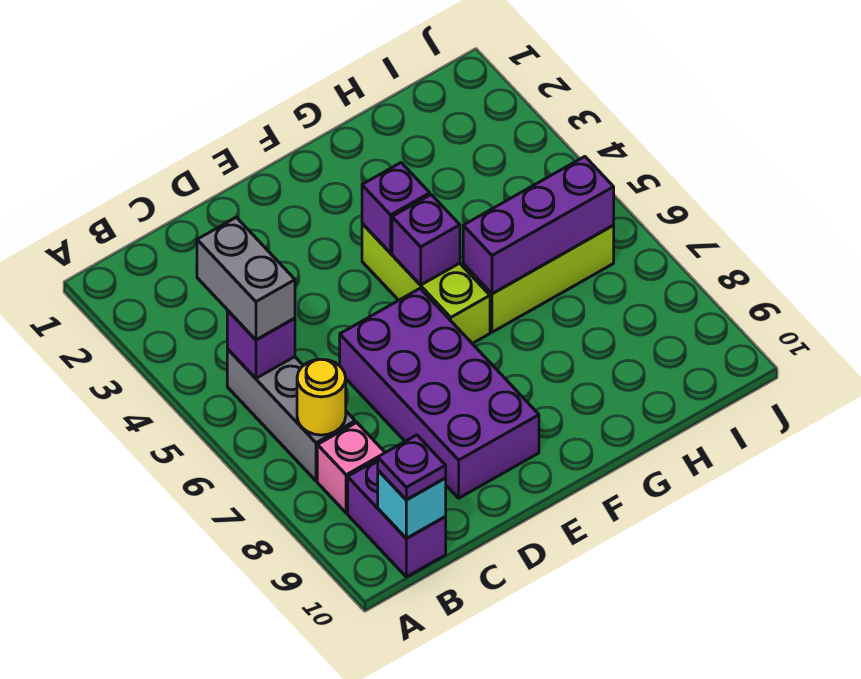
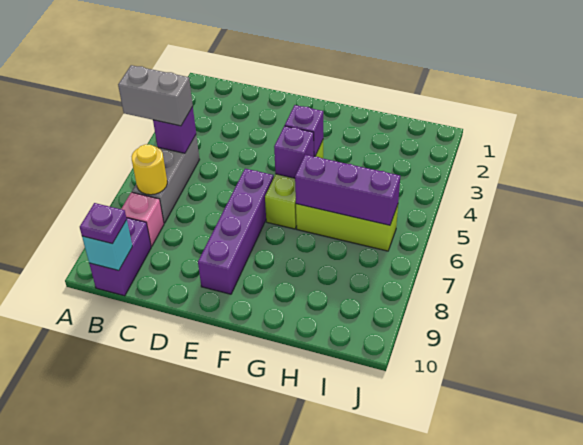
grey 1x2 brick [197,217,295,340] -> grey 1x2 brick turned to [118,65,193,126]
purple 2x4 brick [340,289,539,498] -> purple 1x4 brick [198,169,274,294]

